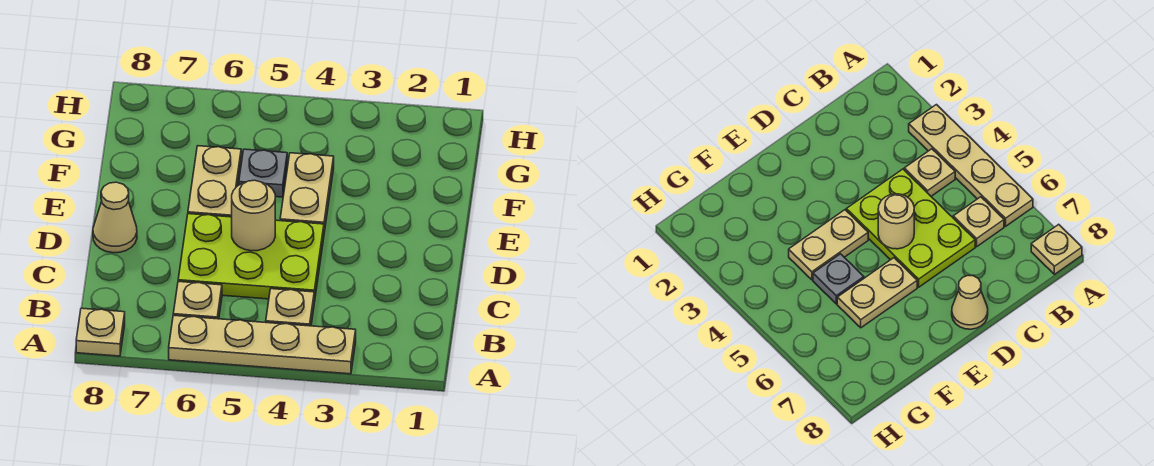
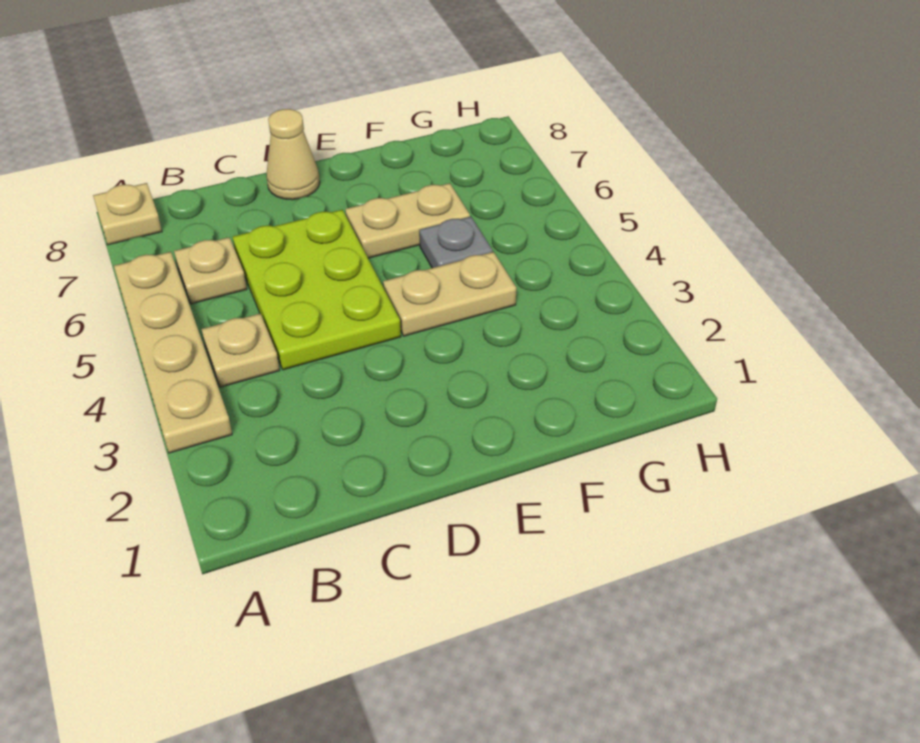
tan 1x1 round brick [232,180,275,251] -> none

